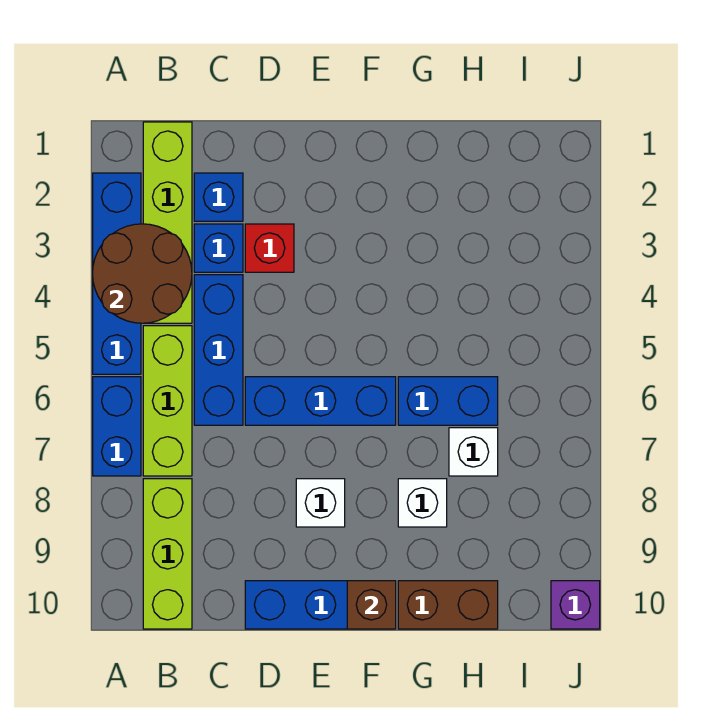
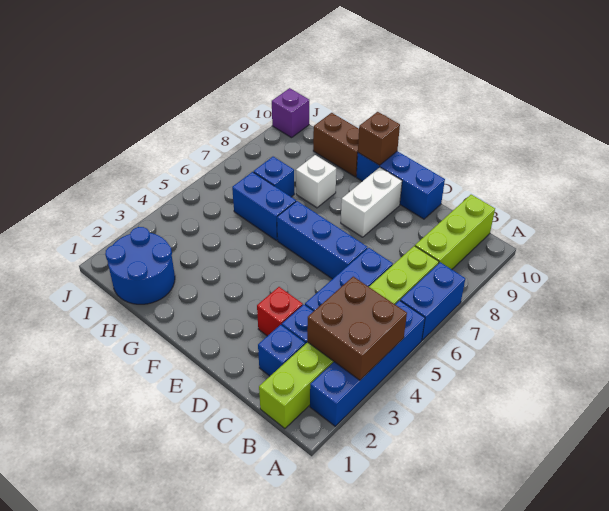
brown 2x2 round brick [93,224,192,323] -> brown 2x2 brick [307,277,407,380]
white 1x1 brick [296,479,345,527] -> white 1x2 brick [341,167,402,237]
none -> blue 2x2 round brick [105,227,175,304]
white 1x1 brick [449,428,498,476] -> blue 1x1 brick [253,157,294,197]

